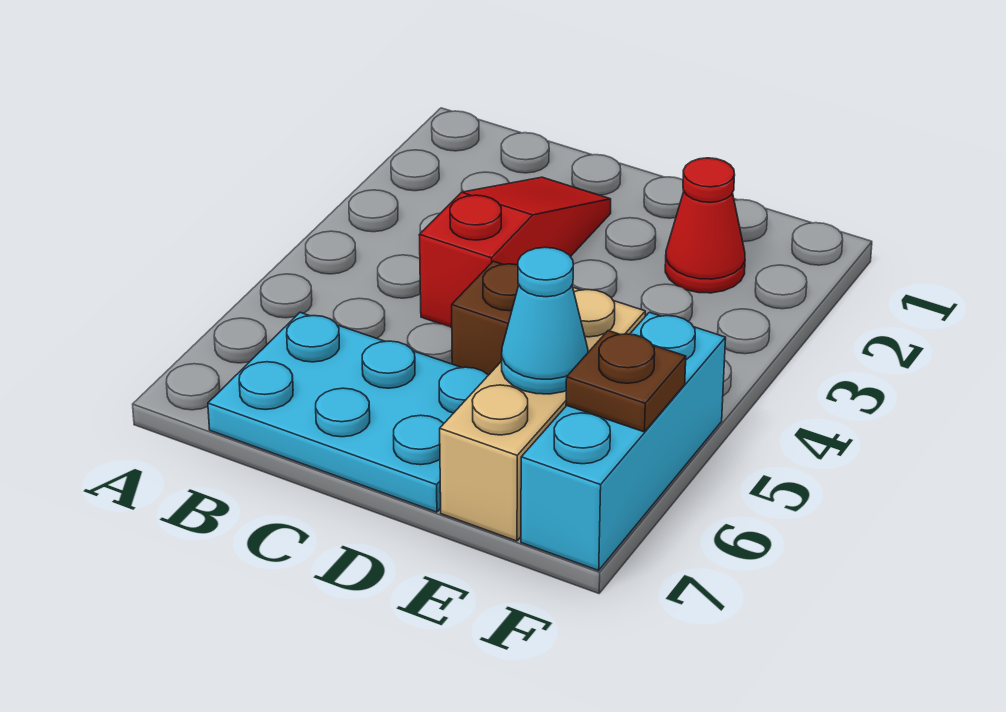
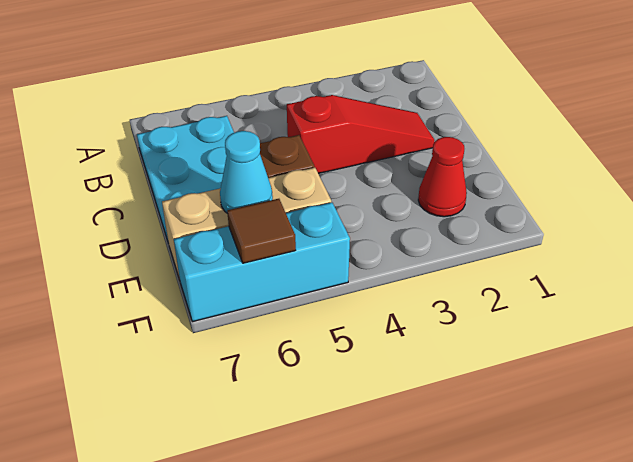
brown 1x1 plate [566,331,686,432] -> brown 1x1 tile [227,199,296,263]

